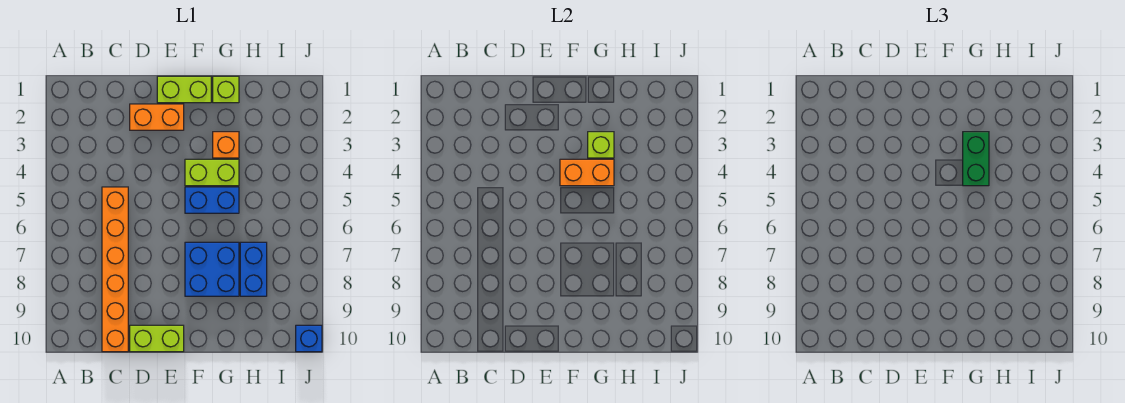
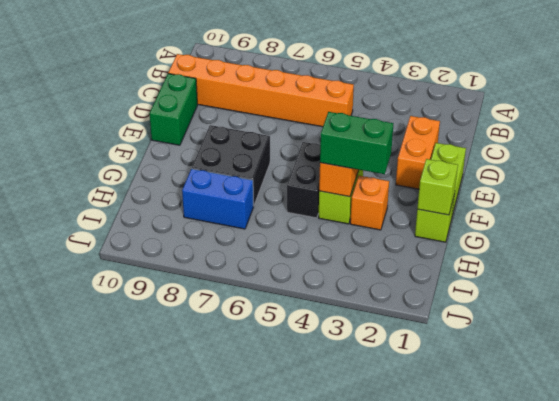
lime 1x2 brick [130,325,184,352] -> green 1x2 brick [149,74,197,145]
blue 1x2 brick [185,187,239,213] -> black 1x2 brick [287,142,320,218]
blue 2x2 brick [185,242,239,296] -> black 2x2 brick [192,125,270,206]
lime 1x1 brick [588,132,614,158] -> lime 1x1 brick moved to [417,159,458,215]
blue 1x1 brick [296,325,322,352] -> none

